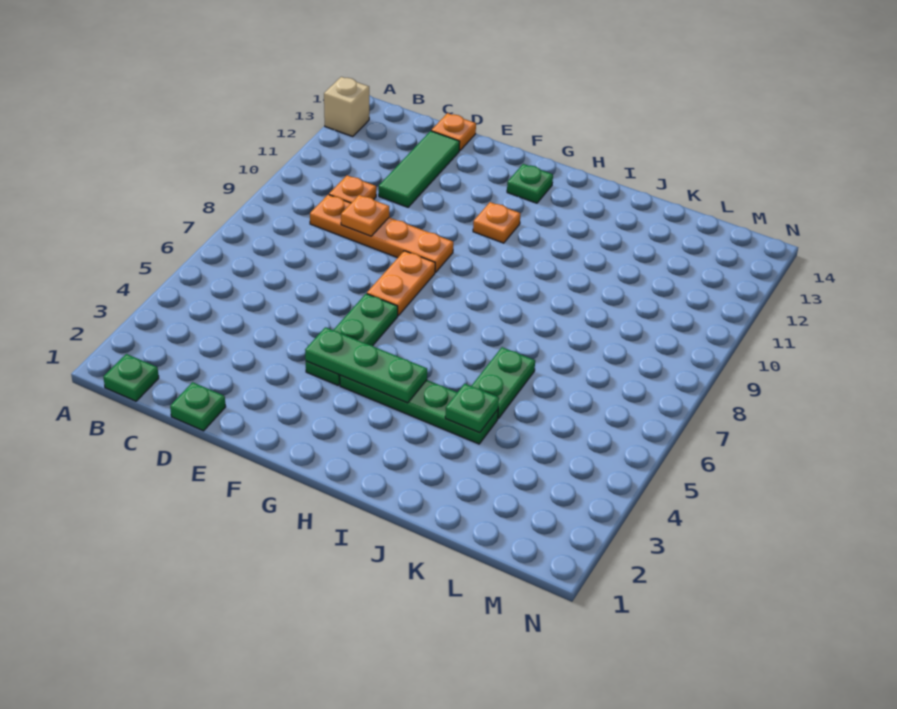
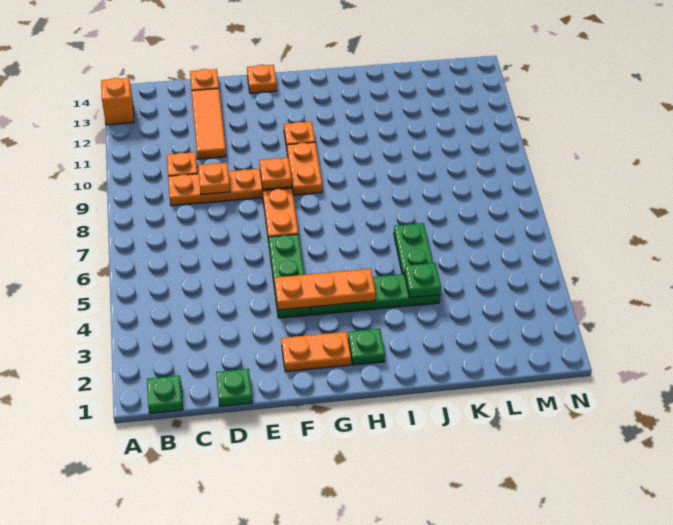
tan 1x1 brick [324,77,369,136] -> orange 1x1 brick [101,78,134,125]
green 1x3 tile [379,131,460,207] -> orange 1x3 tile [192,88,226,159]
none -> orange 1x2 plate [281,332,351,372]
green 1x3 plate [305,327,427,403] -> orange 1x3 plate [275,269,376,310]
none -> orange 1x1 plate [259,158,292,189]
none -> orange 1x1 plate [247,65,277,93]
none -> orange 1x2 plate [287,142,322,195]
green 1x1 plate [507,164,553,203] -> green 1x1 plate moved to [348,329,385,365]

